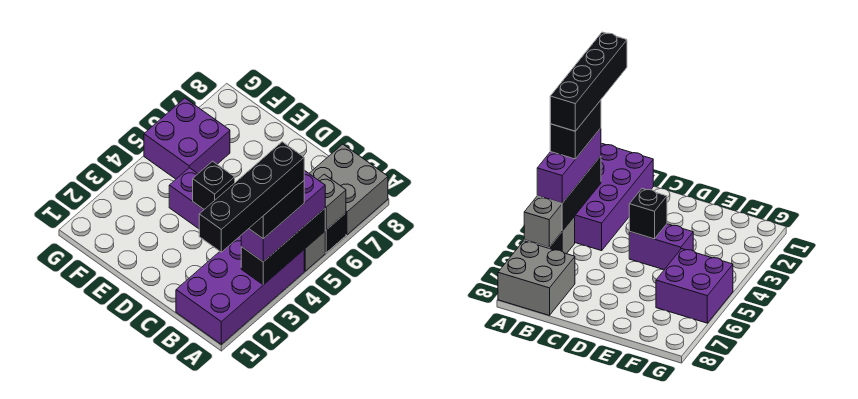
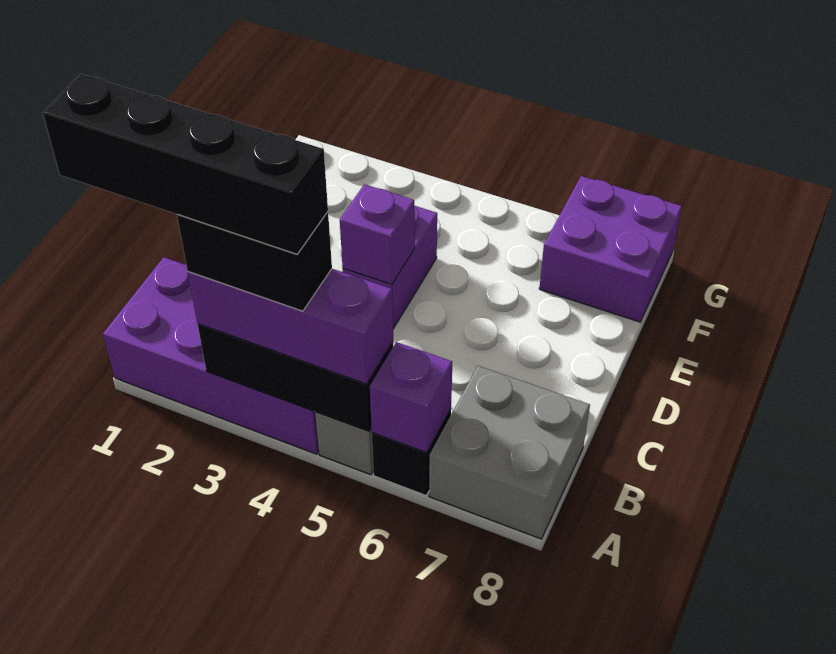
grey 1x1 brick [318,174,346,230] -> purple 1x1 brick [370,342,452,453]
black 1x1 brick [193,161,235,209] -> purple 1x1 brick [340,184,415,284]
purple 2x2 brick [144,98,230,179] -> purple 2x2 brick moved to [539,176,682,322]

